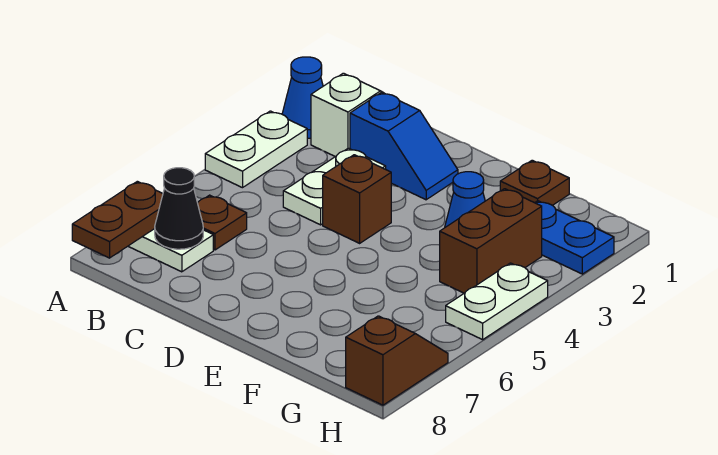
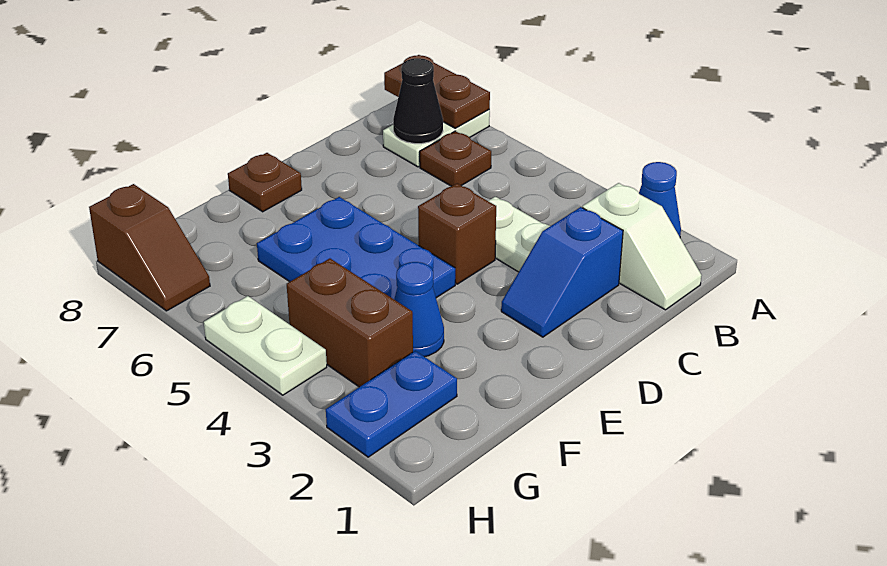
white 1x2 plate [205,111,307,188] -> none
none -> blue 2x3 plate [257,197,455,299]
brown 1x1 plate [500,160,569,205] -> brown 1x1 plate moved to [228,153,302,212]

